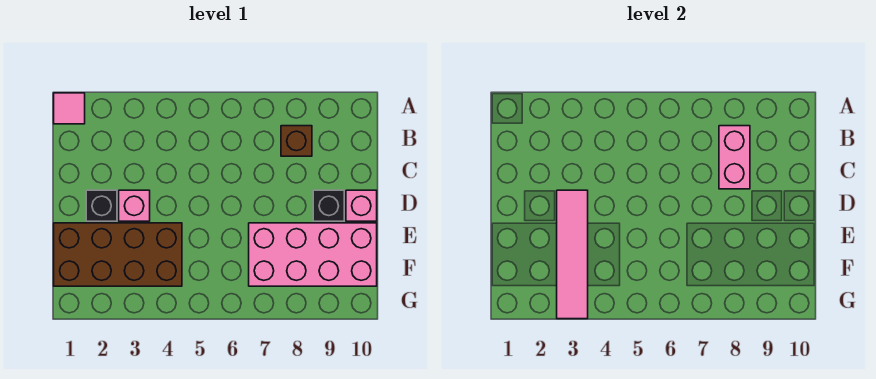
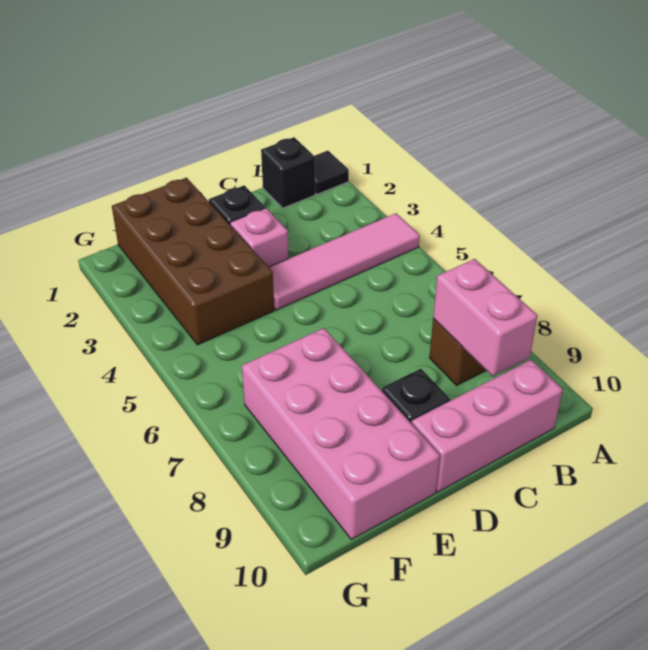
pink 1x1 tile [54,93,85,124] -> black 1x1 tile [315,151,349,194]
none -> black 1x1 brick [261,137,315,208]
pink 1x2 brick [719,126,750,189] -> pink 1x2 brick turned to [433,259,538,376]
pink 1x4 tile [557,190,588,319] -> pink 1x4 tile moved to [269,213,420,310]
pink 1x1 brick [346,190,377,221] -> pink 1x3 brick [412,360,563,492]

